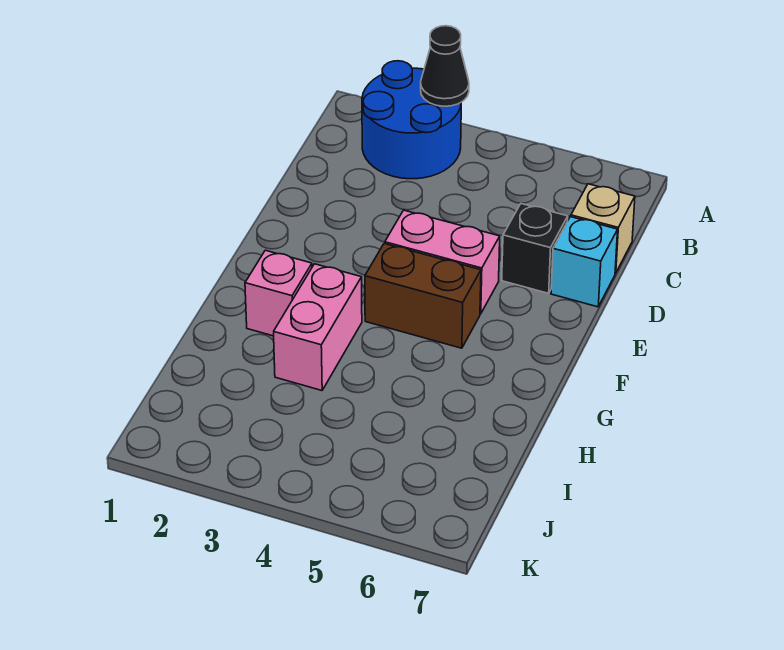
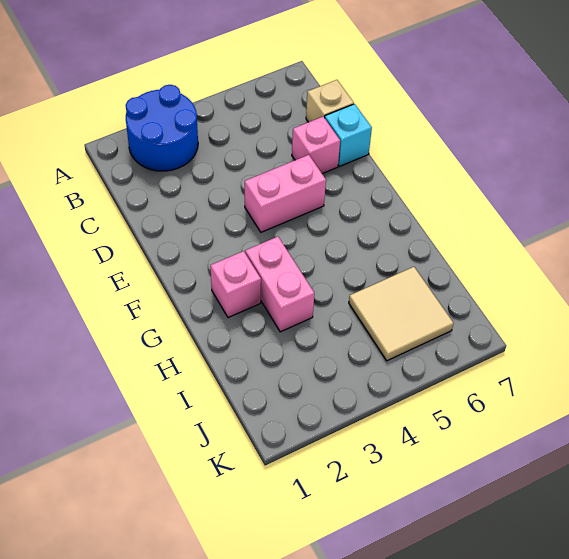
black 1x1 cone [421,26,469,106] -> none
black 1x1 brick [502,204,568,293] -> pink 1x1 brick [292,117,340,174]
brown 1x2 brick [365,244,481,348] -> none
none -> tan 2x2 tile [349,267,454,361]

